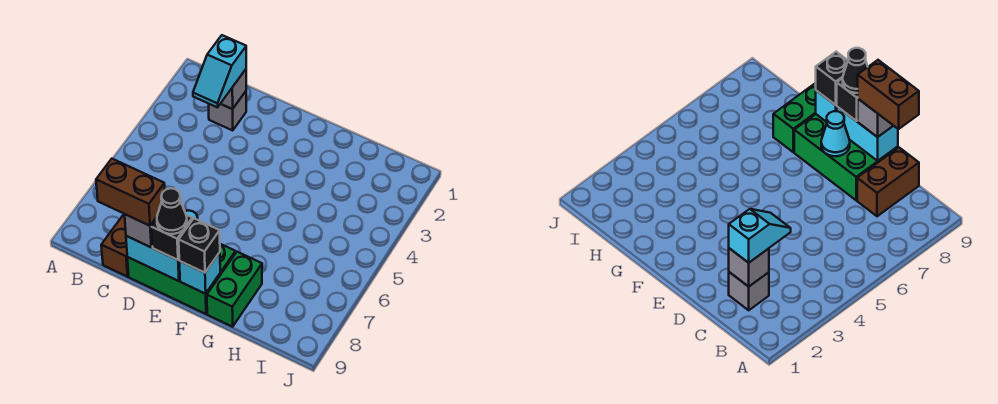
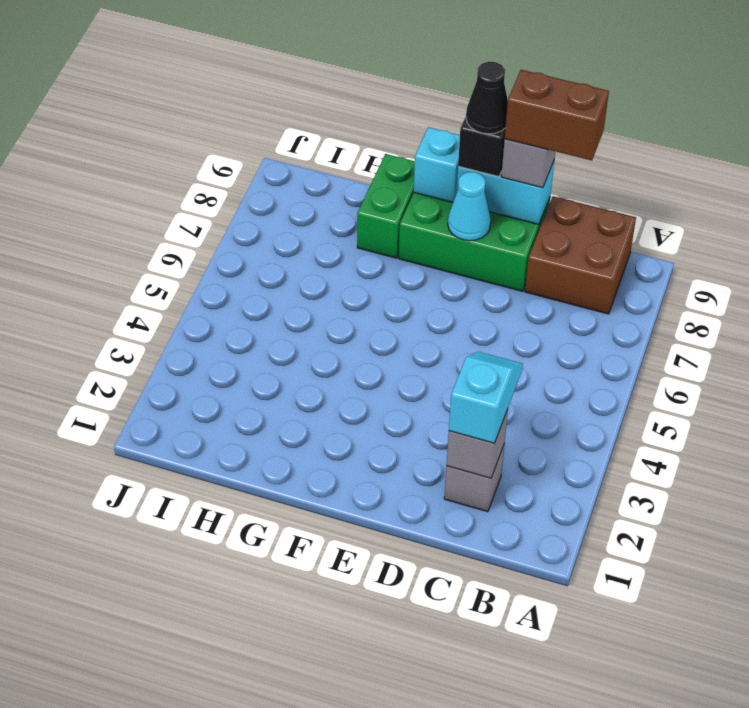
brown 1x2 brick [101,214,129,277] -> brown 2x2 brick [525,196,636,314]
black 1x1 brick [179,219,220,273] -> none

